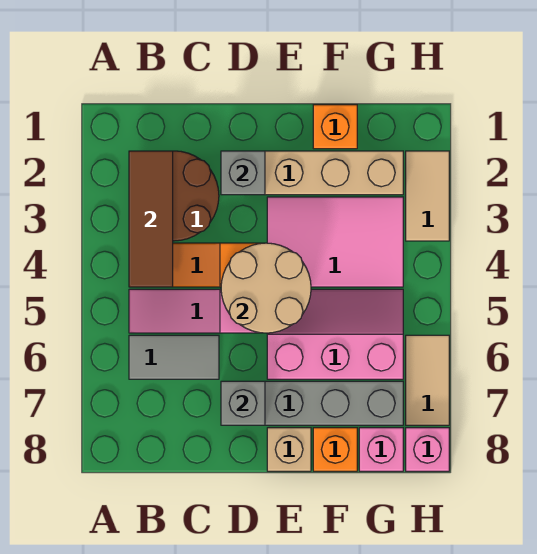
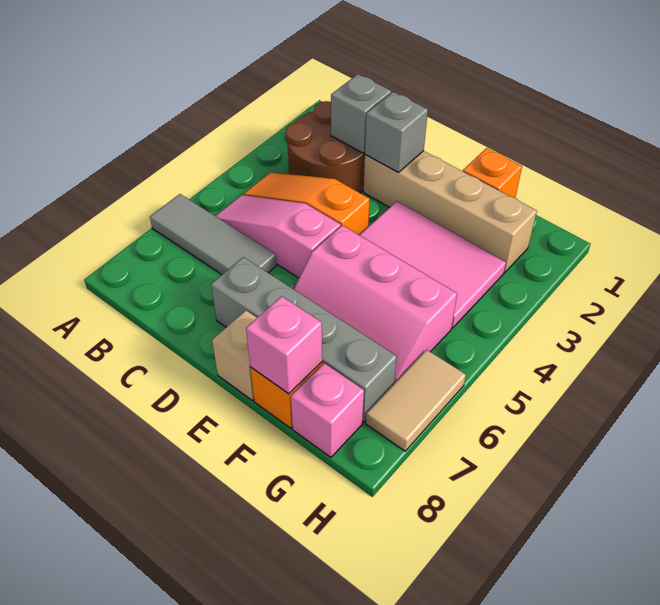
brown 1x3 tile [129,151,173,287] -> none
grey 1x2 tile [129,335,219,379] -> grey 1x3 tile [150,194,276,274]
tan 2x2 round brick [221,243,311,333] -> none
grey 1x1 brick [221,381,265,425] -> grey 1x1 brick moved to [331,74,391,153]
pink 2x3 slope [267,289,403,379] -> pink 2x3 slope turned to [294,225,457,383]
tan 1x2 tile [406,151,449,241] -> none
pink 1x1 brick [406,428,449,471] -> pink 1x1 brick moved to [246,296,322,394]

